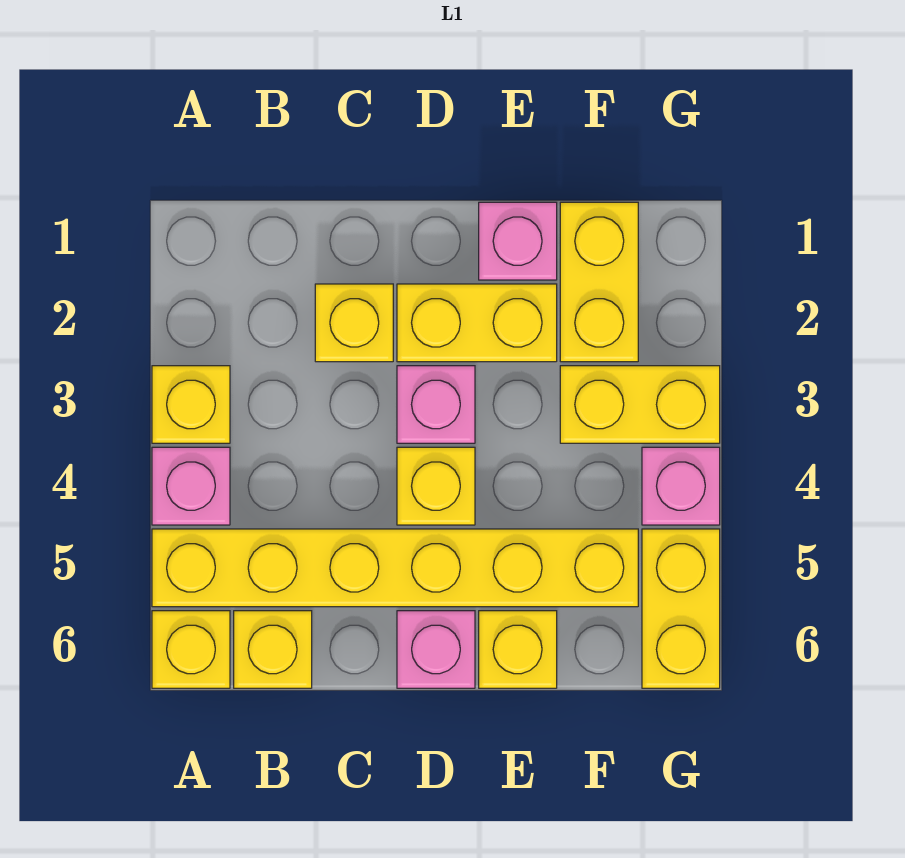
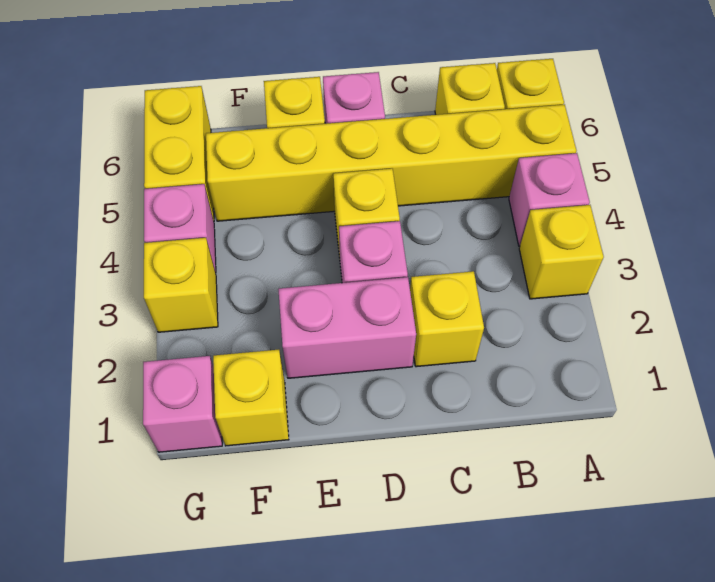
yellow 1x2 brick [397,284,557,362] -> pink 1x2 brick [278,277,416,378]
pink 1x1 brick [479,202,557,280] -> pink 1x1 brick moved to [143,356,222,452]
yellow 1x2 brick [560,202,638,362] -> yellow 1x1 brick [213,350,289,446]
yellow 1x2 brick [560,366,720,443] -> yellow 1x1 brick [144,238,218,332]

